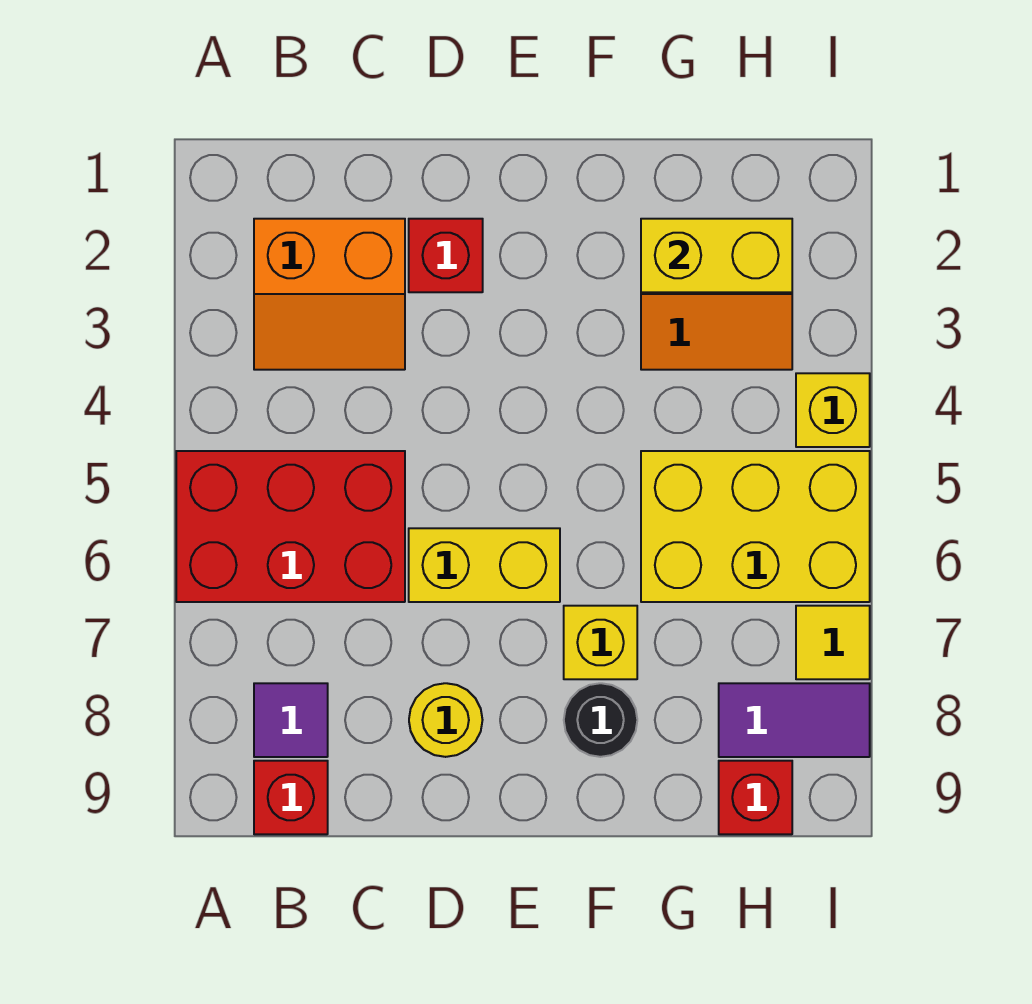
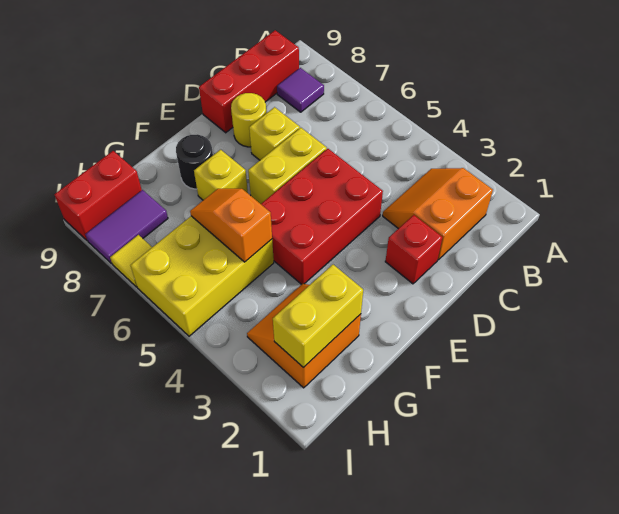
red 2x3 brick [176,451,405,602] -> red 2x3 brick moved to [261,149,383,284]
red 1x1 brick [254,761,328,834] -> red 1x3 brick [199,30,299,133]
none -> orange 1x2 slope [190,189,272,262]
red 1x1 brick [719,761,792,834] -> red 1x2 brick [54,151,142,241]
yellow 1x1 brick [796,373,870,447] -> yellow 1x1 brick moved to [249,107,300,160]

